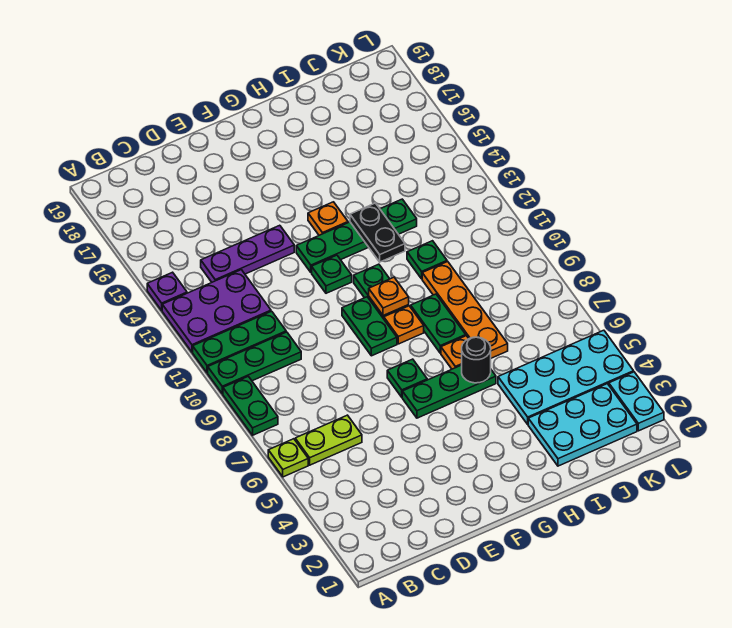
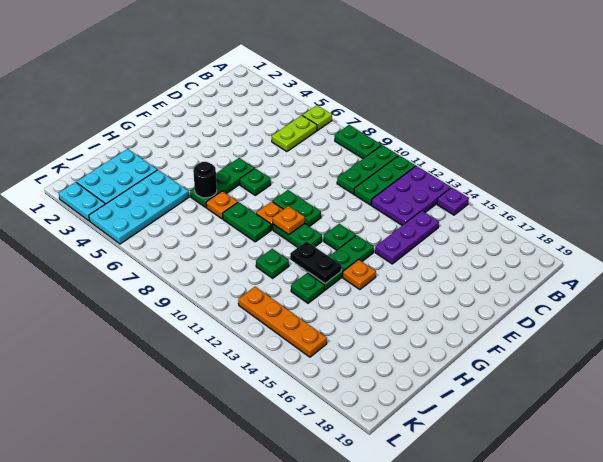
orange 1x4 plate [422,262,508,358] -> orange 1x4 plate moved to [238,287,327,357]

